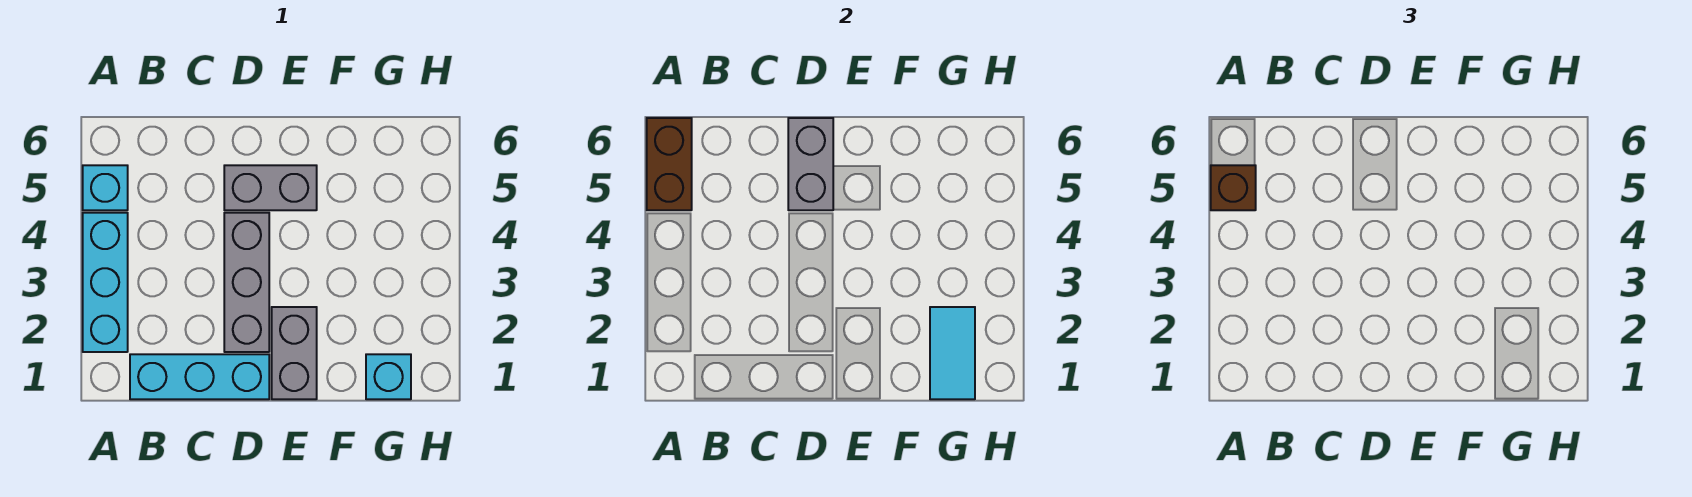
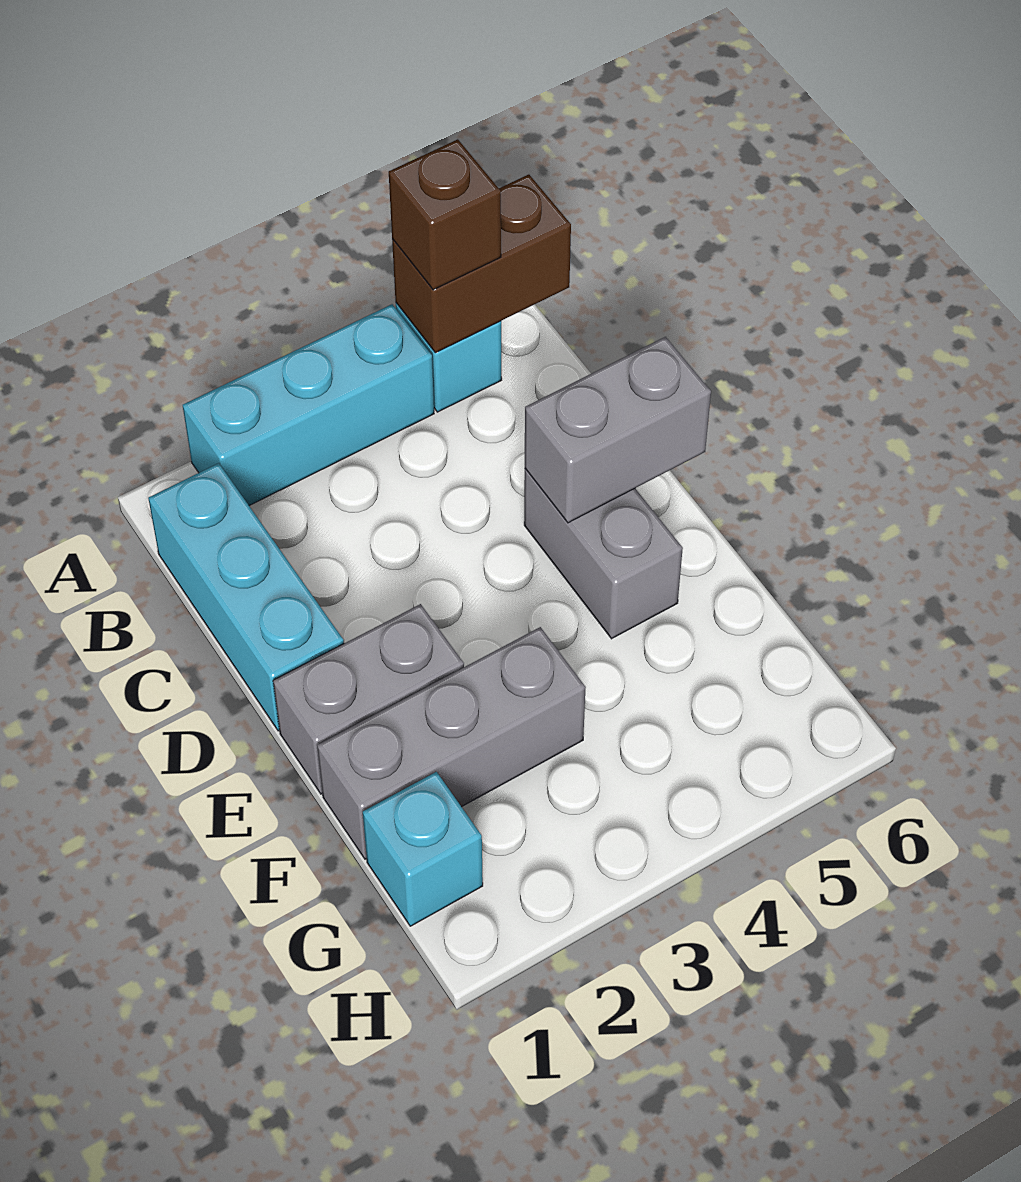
grey 1x3 brick [224,213,269,352] -> grey 1x3 brick moved to [317,627,586,859]
cyan 1x2 tile [930,307,975,399] -> none

